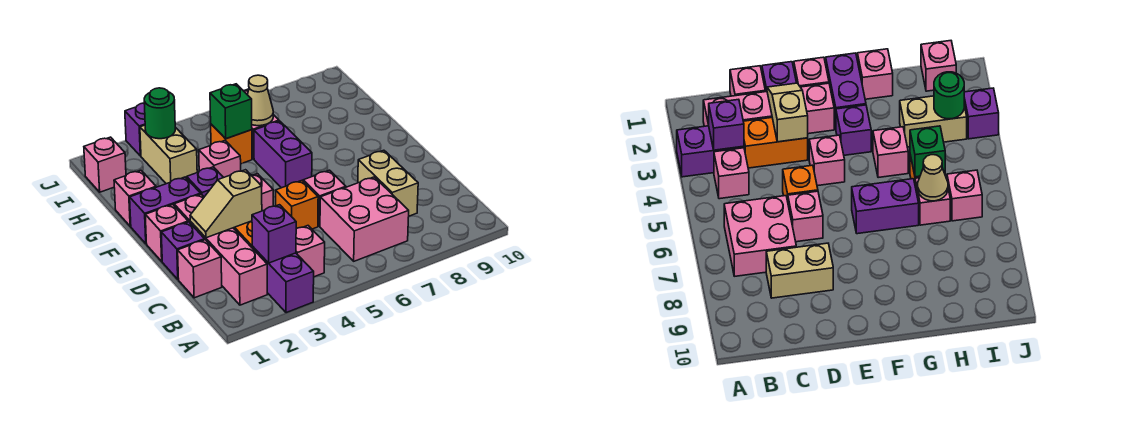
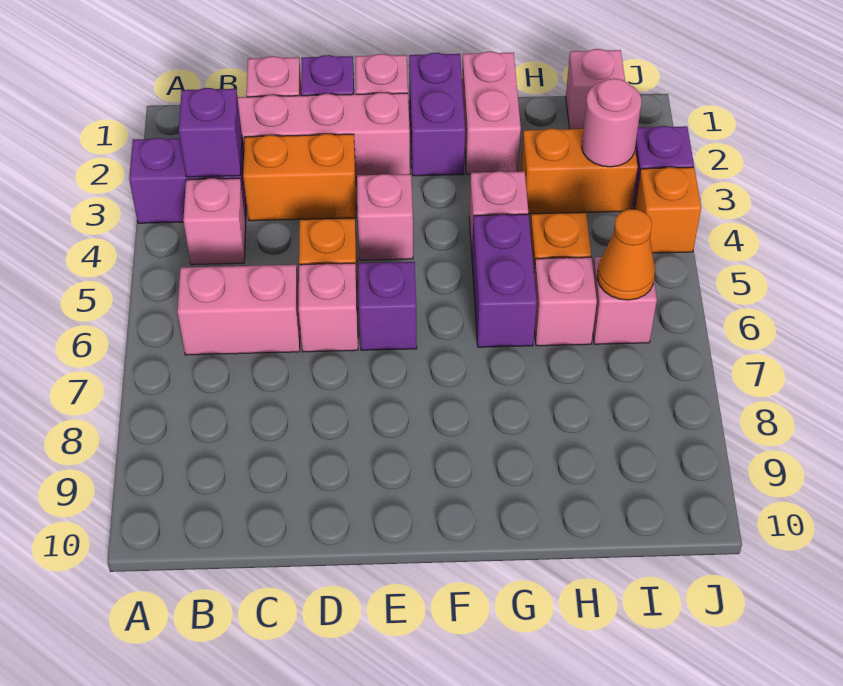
pink 2x2 brick [320,177,409,261] -> pink 1x2 brick [177,265,300,355]
tan 1x2 brick [358,150,418,216] -> none
tan 1x2 slope [190,170,262,238] -> none
purple 1x1 brick [187,167,224,197] -> purple 1x1 brick moved to [358,262,417,350]
purple 1x2 brick [254,121,312,188] -> purple 1x2 brick turned to [472,214,537,347]
pink 1x1 brick [114,170,156,226] -> pink 1x2 brick [462,51,521,174]
tan 1x2 brick [140,125,197,184] -> orange 1x2 brick [521,129,638,214]
green 1x1 brick [210,84,252,139] -> none
tan 1x1 cone [248,75,273,126] -> none
green 1x1 round brick [144,88,175,139] -> pink 1x1 round brick [582,79,642,167]
none -> orange 1x1 cone [597,209,655,300]
none -> orange 1x1 brick [635,167,701,253]

